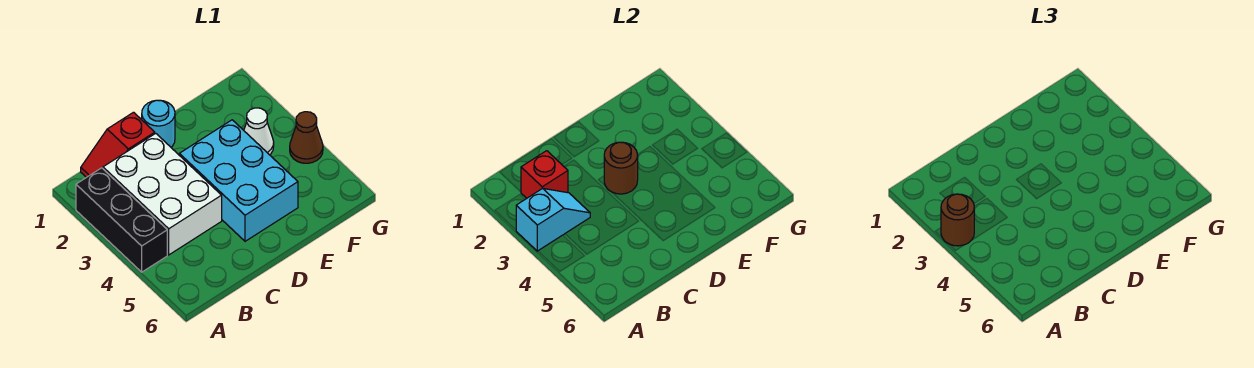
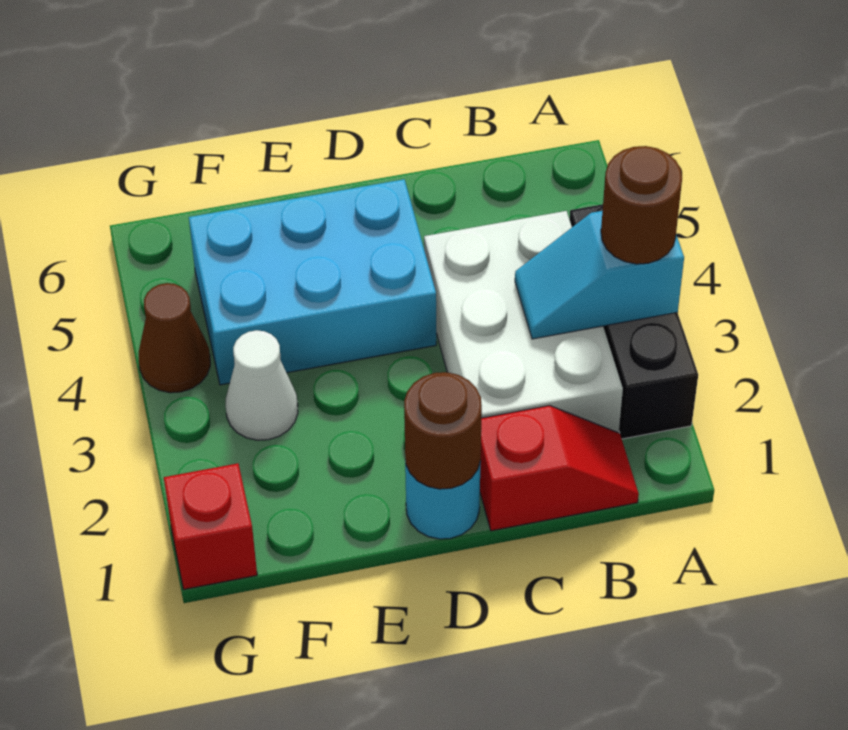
red 1x1 brick [521,151,568,198] -> red 1x1 brick moved to [164,463,257,589]
cyan 2x3 brick [179,120,298,241] -> cyan 2x3 brick turned to [189,179,436,385]
brown 1x1 round brick [604,142,638,194] -> brown 1x1 round brick moved to [404,372,482,489]

